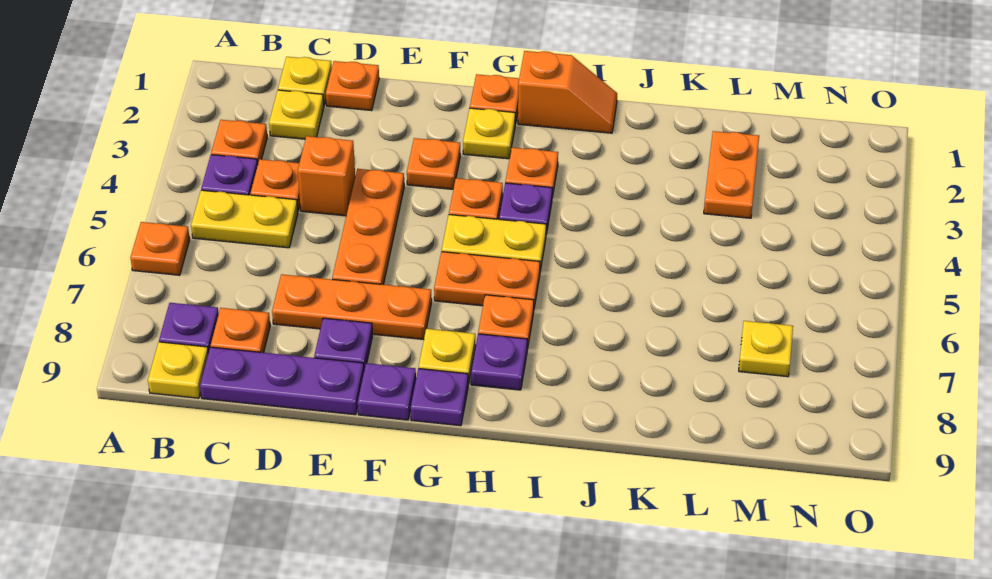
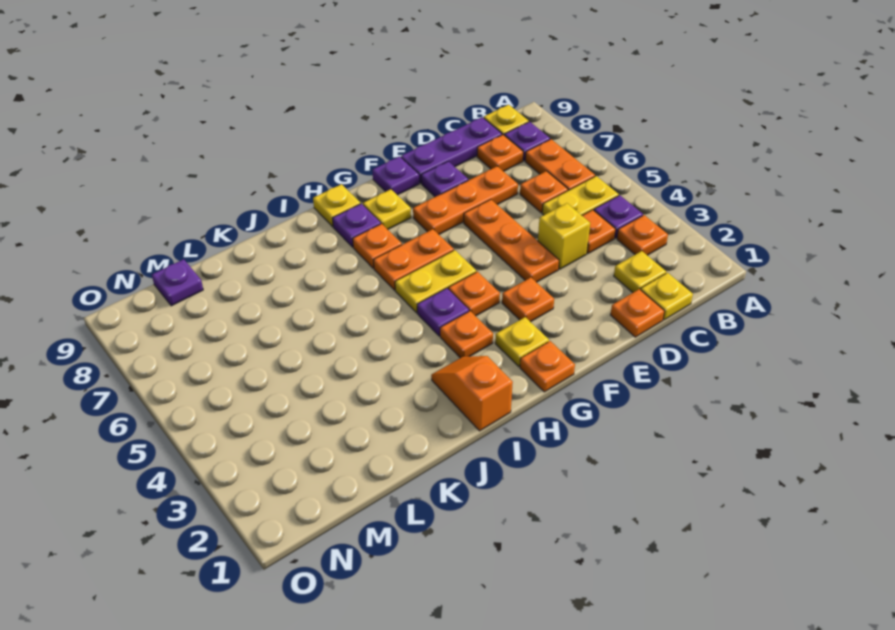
orange 1x1 plate [130,222,190,275] -> orange 1x1 plate moved to [520,171,568,213]
orange 1x1 brick [298,136,355,216] -> yellow 1x1 brick [538,203,590,269]
purple 1x1 plate [411,369,468,426] -> purple 1x1 plate moved to [152,259,203,306]
orange 1x2 slope [518,51,617,133] -> orange 1x2 slope turned to [431,356,513,431]
orange 1x2 plate [704,131,759,218] -> orange 1x2 plate moved to [525,139,595,190]
yellow 1x1 plate [739,321,793,377] -> yellow 1x1 plate moved to [313,184,360,227]

